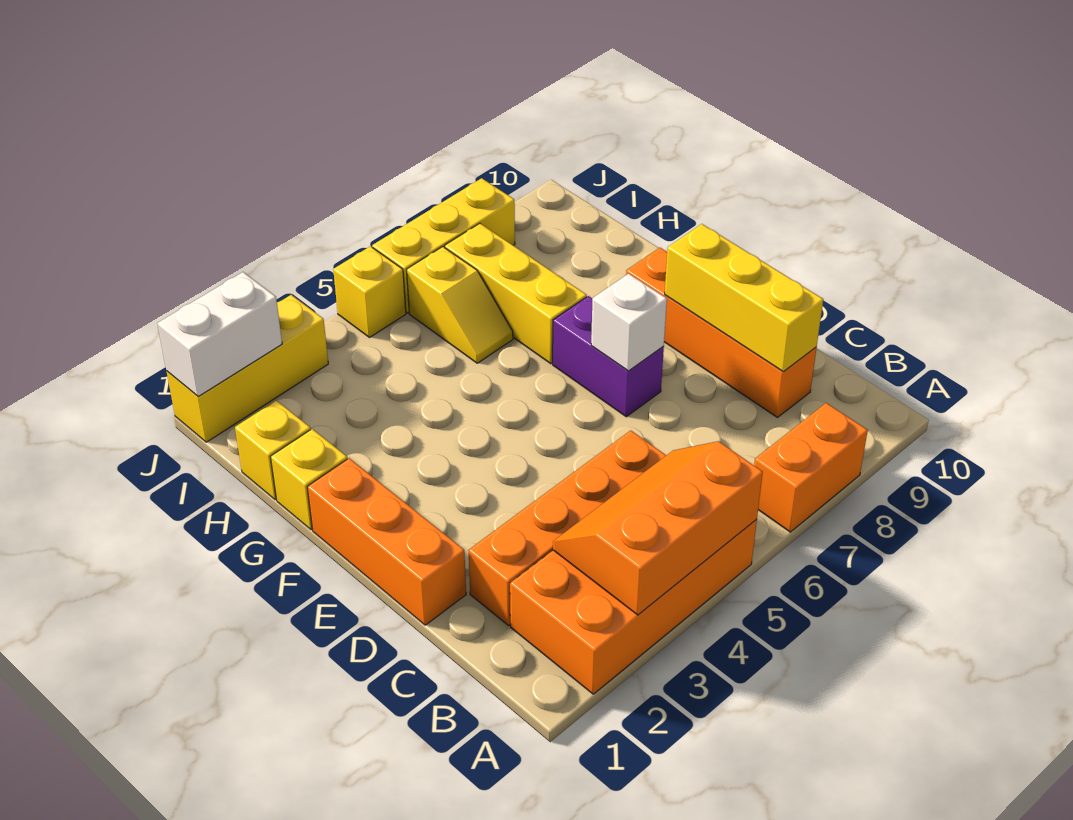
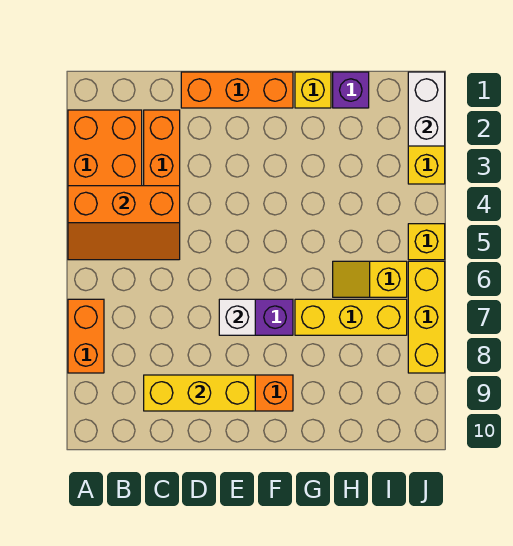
orange 2x3 slope [553,441,763,615] -> orange 2x3 slope turned to [68,186,180,260]
yellow 1x1 brick [235,400,311,500] -> purple 1x1 brick [333,72,369,108]

